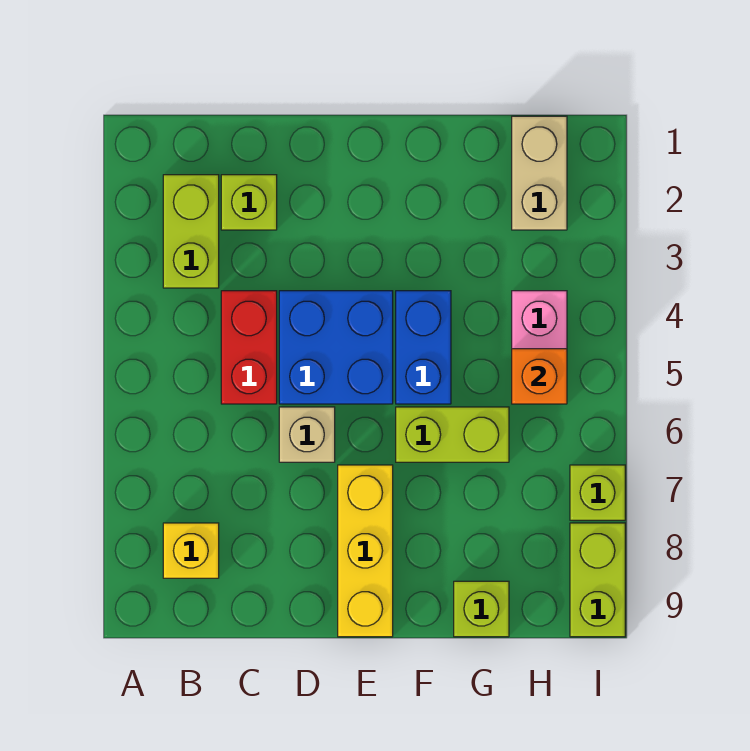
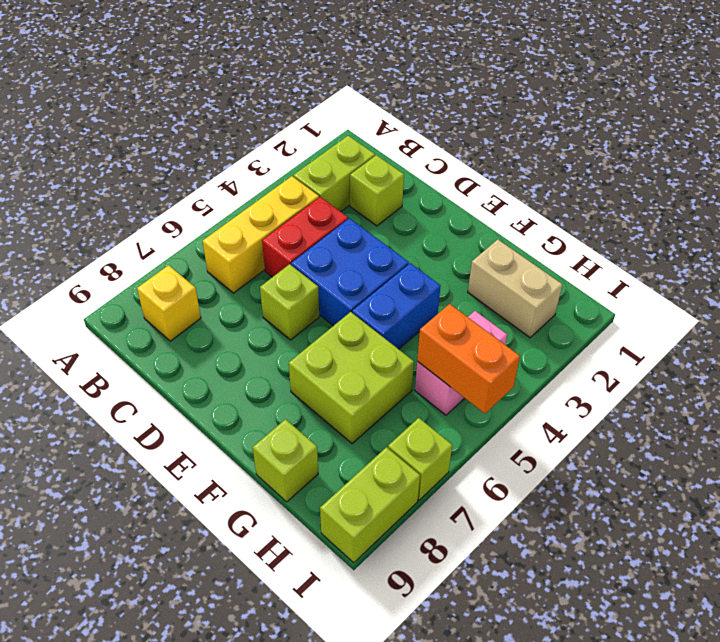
tan 1x1 brick [279,407,335,462] -> lime 1x1 brick [260,264,319,340]
yellow 1x3 brick [338,465,393,637] -> yellow 1x3 brick moved to [203,176,319,293]
lime 1x2 brick [396,407,509,462] -> lime 2x2 brick [289,312,414,444]
tan 1x2 brick [512,116,567,230] -> tan 1x2 brick turned to [468,240,562,338]
orange 1x1 brick [512,349,567,404] -> orange 1x2 brick [417,304,520,414]

